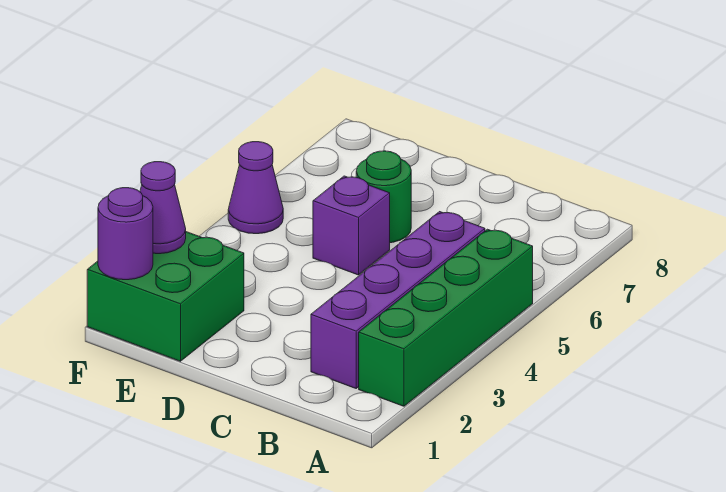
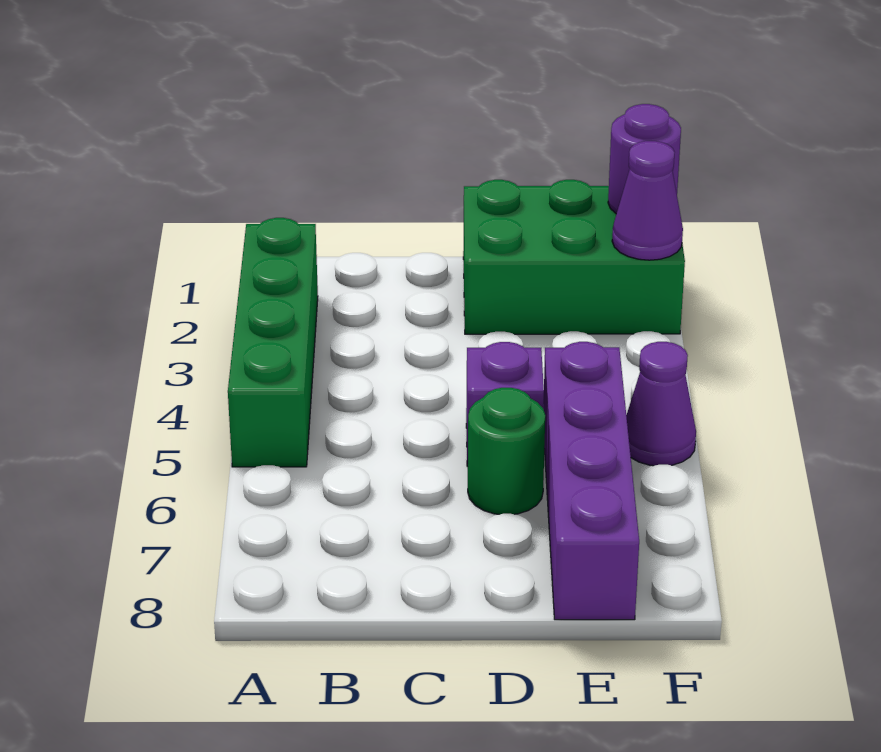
purple 1x4 brick [311,212,485,388] -> purple 1x4 brick moved to [543,342,639,620]
green 2x2 brick [87,232,244,361] -> green 2x3 brick [463,180,685,334]

